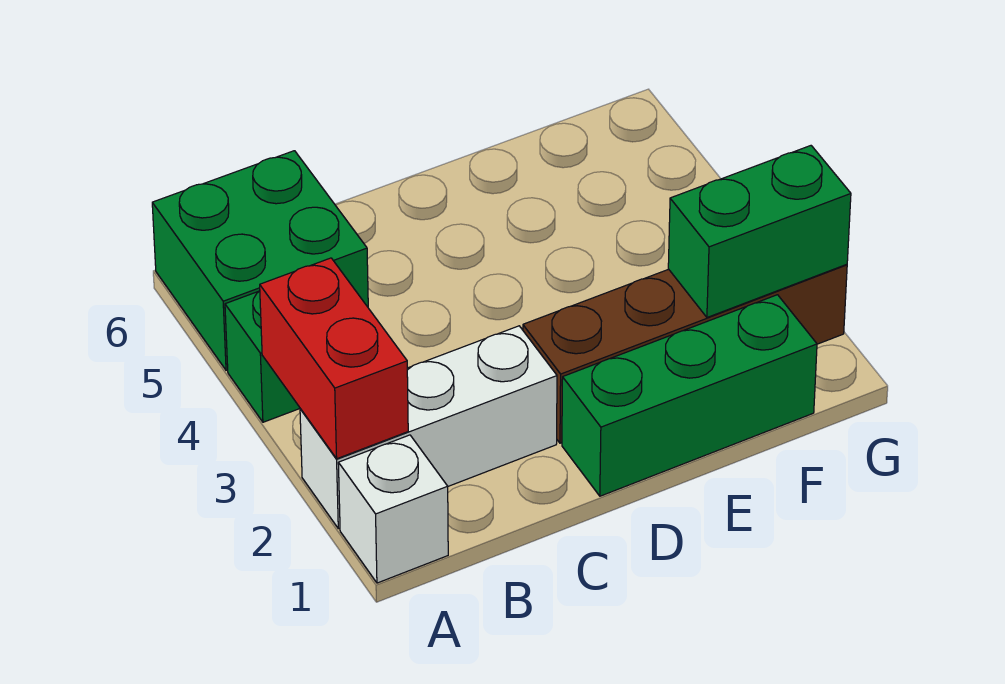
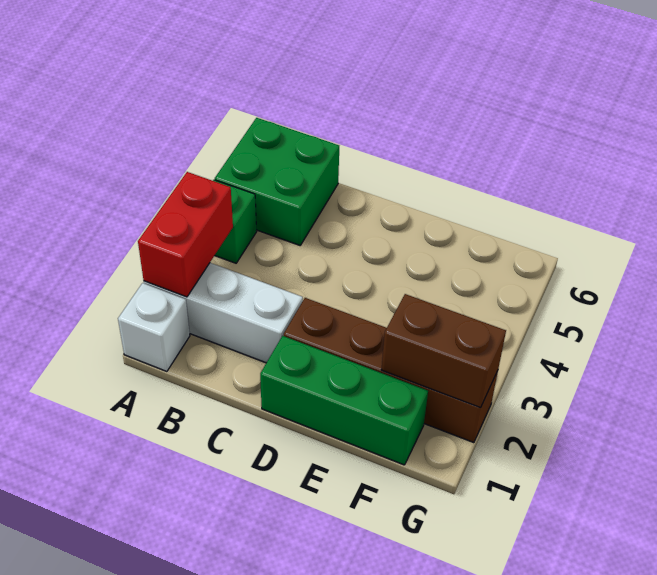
green 1x2 brick [668,146,851,317] -> brown 1x2 brick [381,294,506,408]

